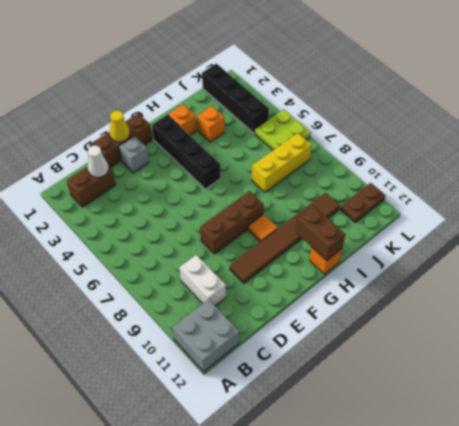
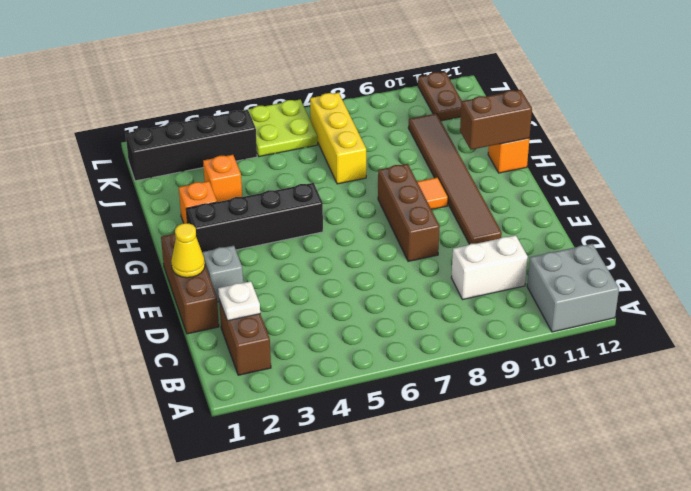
white 1x1 cone [88,146,109,177] -> white 1x1 plate [218,281,260,321]

